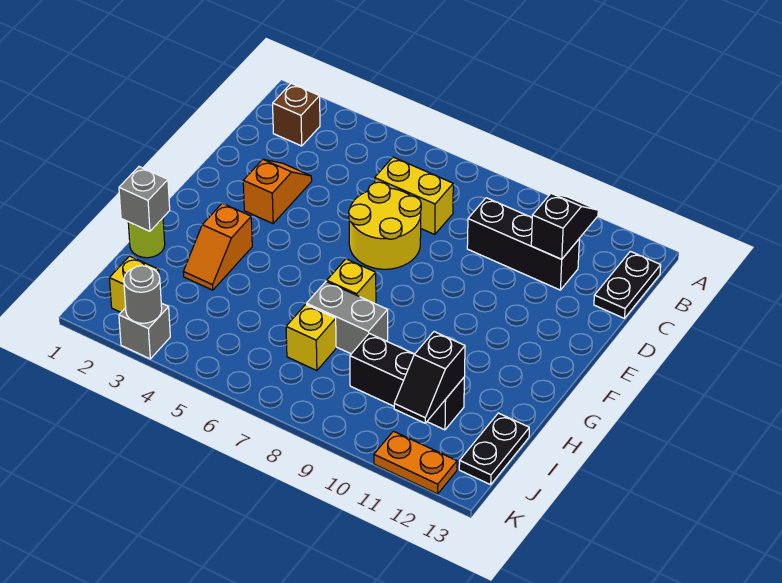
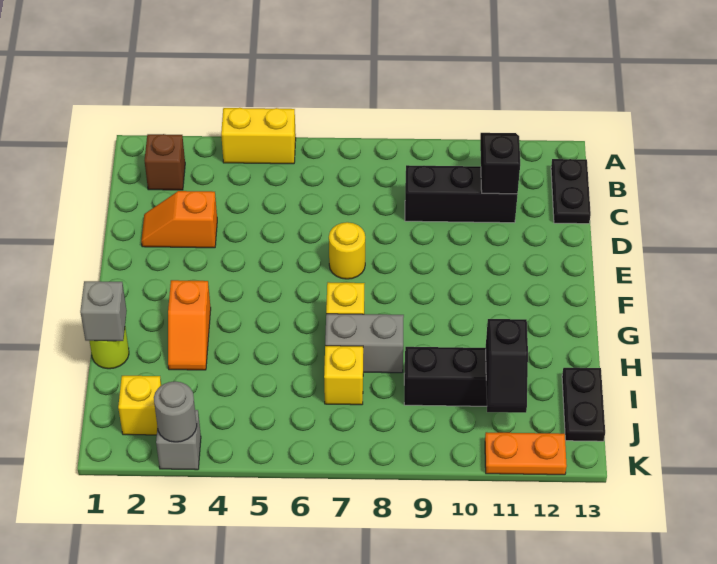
yellow 1x2 brick [375,157,453,235] -> yellow 1x2 brick moved to [221,108,296,164]
orange 1x2 slope [243,159,312,223] -> orange 1x2 slope turned to [141,191,217,248]
yellow 2x2 round brick [349,182,421,269] -> yellow 1x1 round brick [329,222,365,279]

